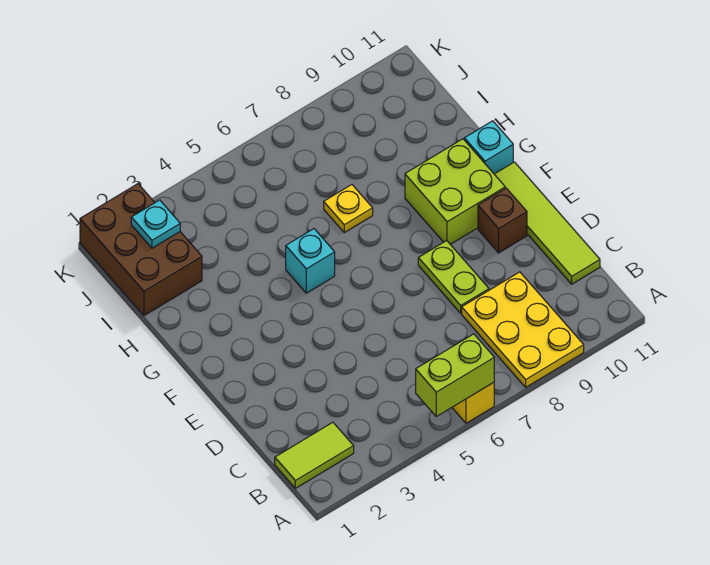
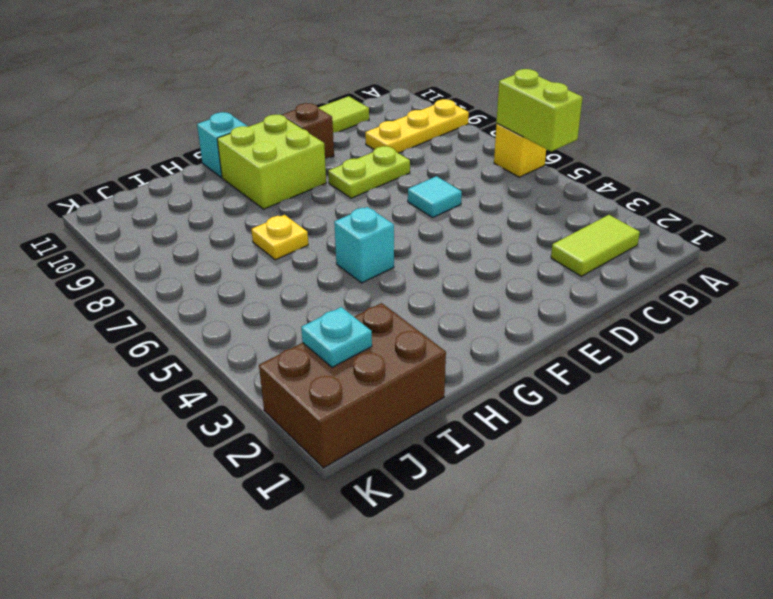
yellow 2x3 plate [462,272,584,387] -> yellow 1x3 plate [365,99,469,153]
lime 1x2 tile [275,422,354,488] -> lime 1x2 tile turned to [551,215,640,276]
none -> cyan 1x1 tile [408,176,462,218]

